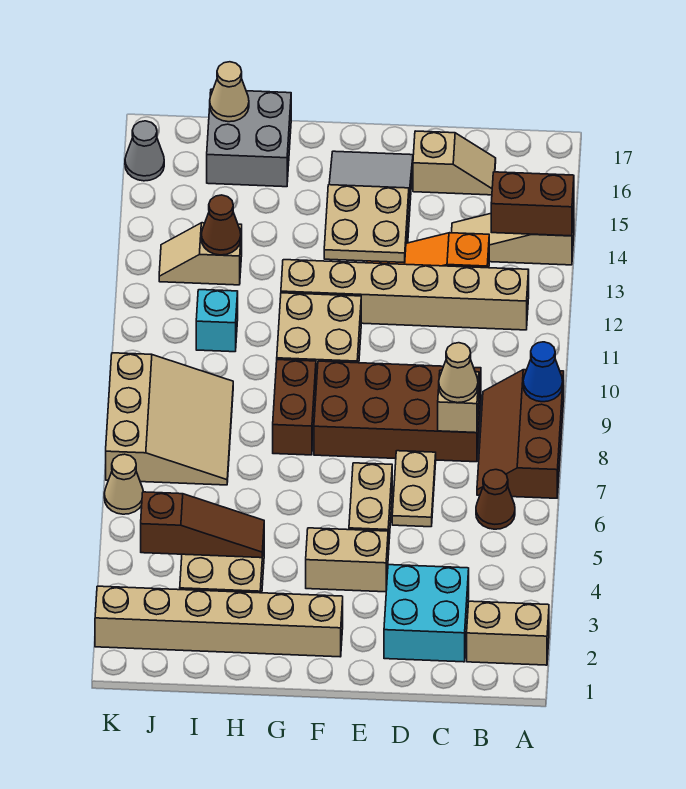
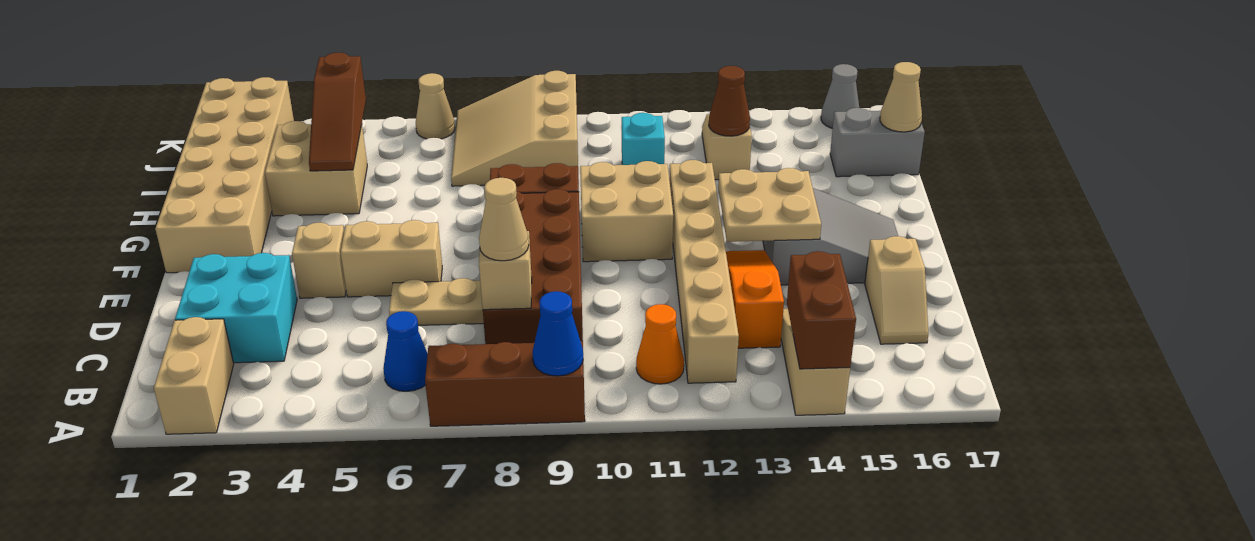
brown 1x1 cone [476,470,515,529] -> blue 1x1 cone [383,311,428,391]
none -> orange 1x1 cone [636,304,684,384]
tan 1x2 brick [306,528,388,592] -> tan 1x1 brick [292,223,346,298]
tan 1x6 brick [95,586,343,657] -> tan 2x6 brick [155,77,294,273]
grey 2x2 brick [207,89,291,187] -> grey 1x2 brick [830,108,925,177]
tan 3x3 slope [106,353,233,485] -> tan 3x3 slope turned to [451,71,578,186]

